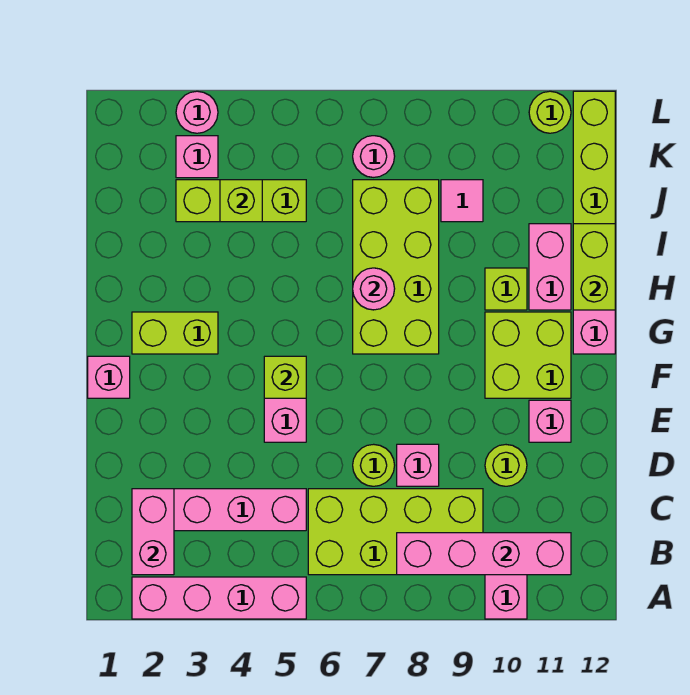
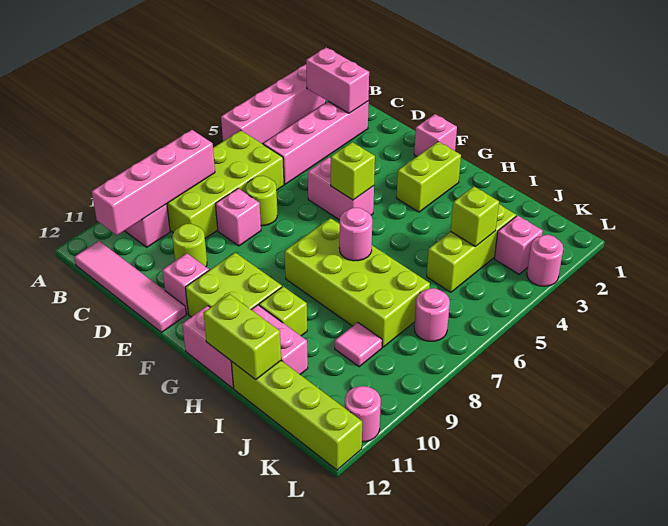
none -> pink 1x4 tile [74,241,186,332]
lime 1x1 round brick [529,91,571,133] -> pink 1x1 round brick [344,386,381,442]

